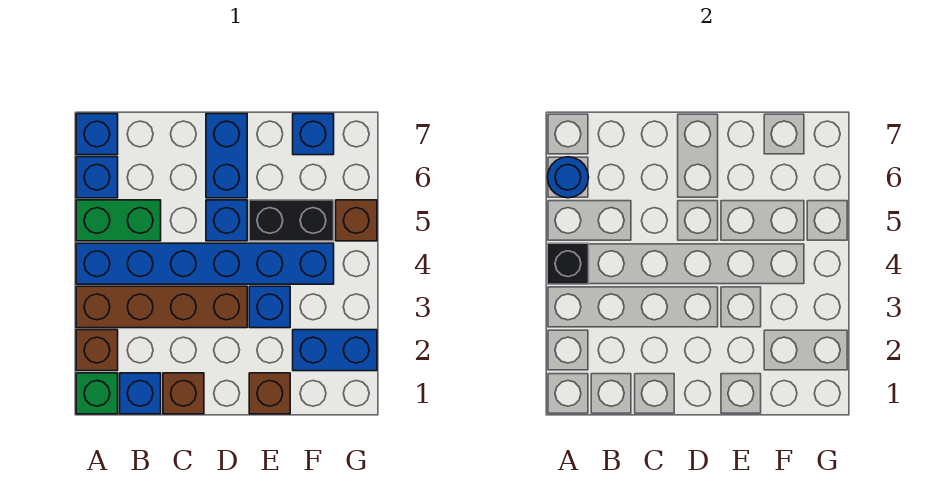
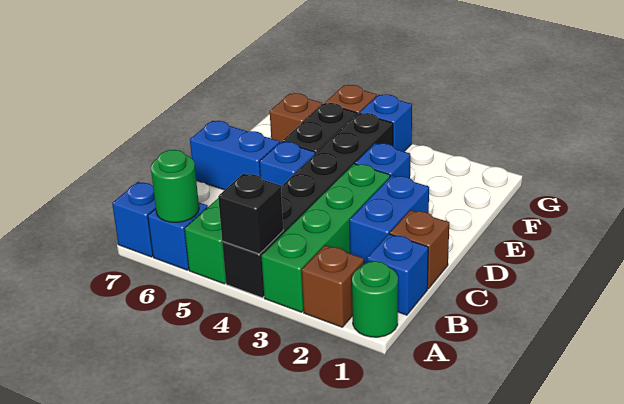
green 1x1 brick [76,373,118,414] -> green 1x1 round brick [352,261,398,337]
brown 1x4 brick [76,286,247,328] -> green 1x4 brick [261,164,390,312]
blue 1x6 brick [76,243,334,284] -> black 1x6 brick [222,113,393,298]
blue 1x1 round brick [547,157,589,198] -> green 1x1 round brick [151,150,199,222]
brown 1x1 brick [249,373,290,414] -> brown 1x1 brick moved to [270,93,322,142]
blue 1x2 brick [293,330,377,371] -> blue 1x2 brick moved to [350,175,429,264]
blue 1x1 brick [293,114,334,155] -> blue 1x1 brick moved to [360,94,412,151]

